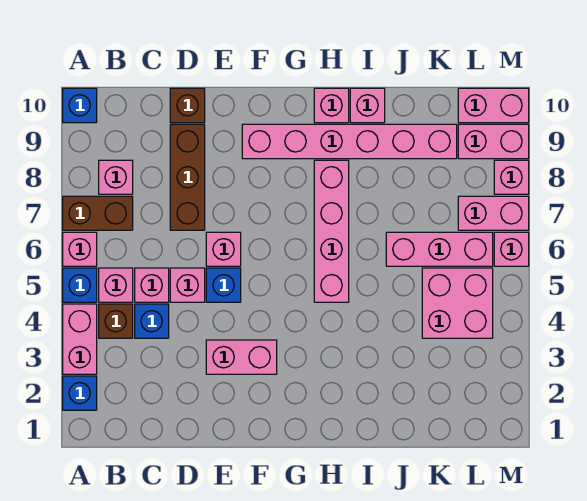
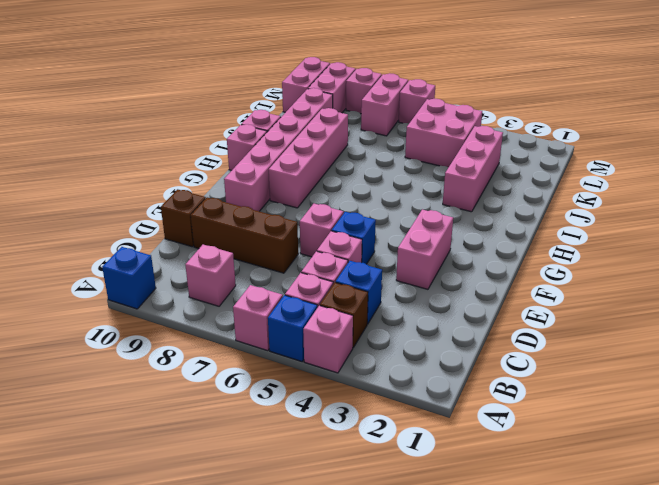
blue 1x1 brick [63,376,97,410] -> none
pink 1x2 brick [63,304,97,374] -> pink 1x1 brick [303,306,353,373]
brown 1x2 brick [63,196,133,230] -> none
pink 1x4 brick [314,160,349,302] -> pink 1x4 brick turned to [269,108,348,208]
pink 1x3 brick [386,232,493,266] -> pink 1x3 brick moved to [443,126,503,212]

